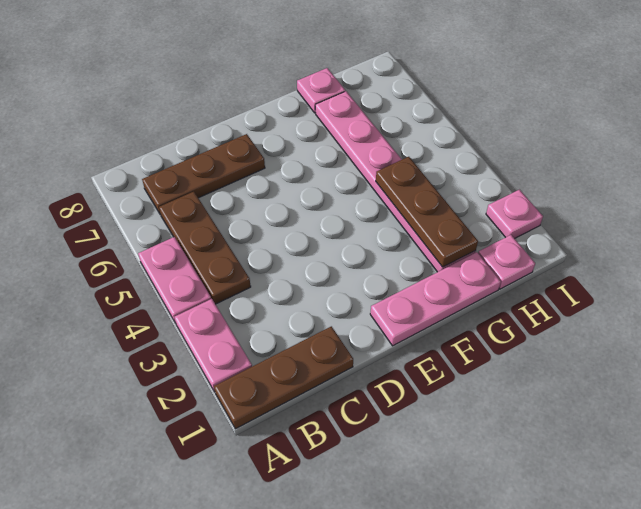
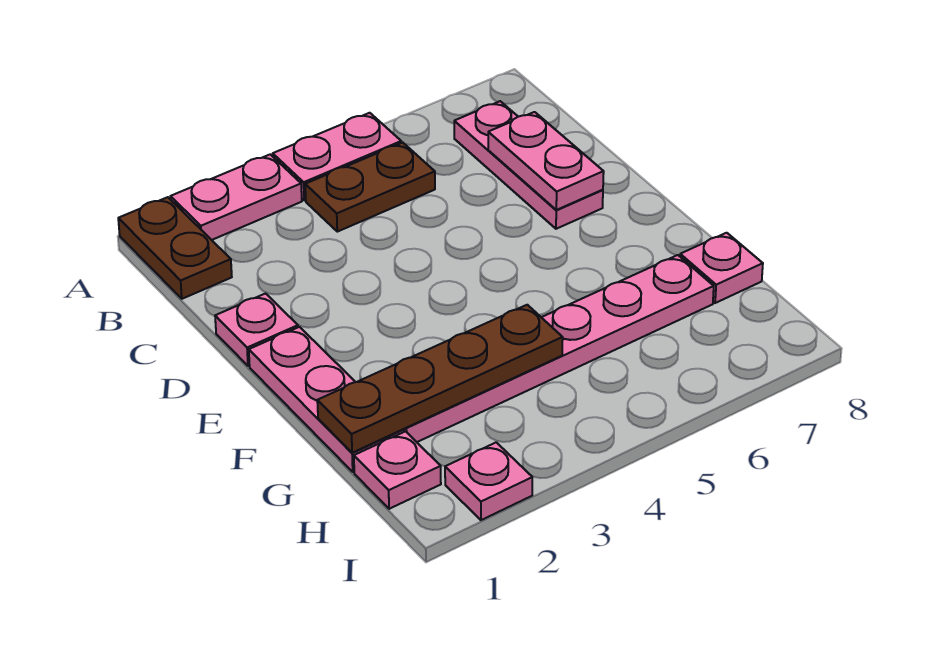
brown 1x3 plate [214,326,353,429] -> brown 1x2 plate [118,197,232,299]
brown 1x3 plate [159,192,251,304] -> brown 1x2 plate [305,143,435,232]
brown 1x3 plate [142,134,265,215] -> pink 1x3 plate [454,101,603,229]
none -> pink 1x2 plate [488,112,604,210]
none -> pink 1x1 plate [215,294,298,366]
brown 1x3 plate [376,157,478,267] -> brown 1x4 plate [317,305,563,453]

